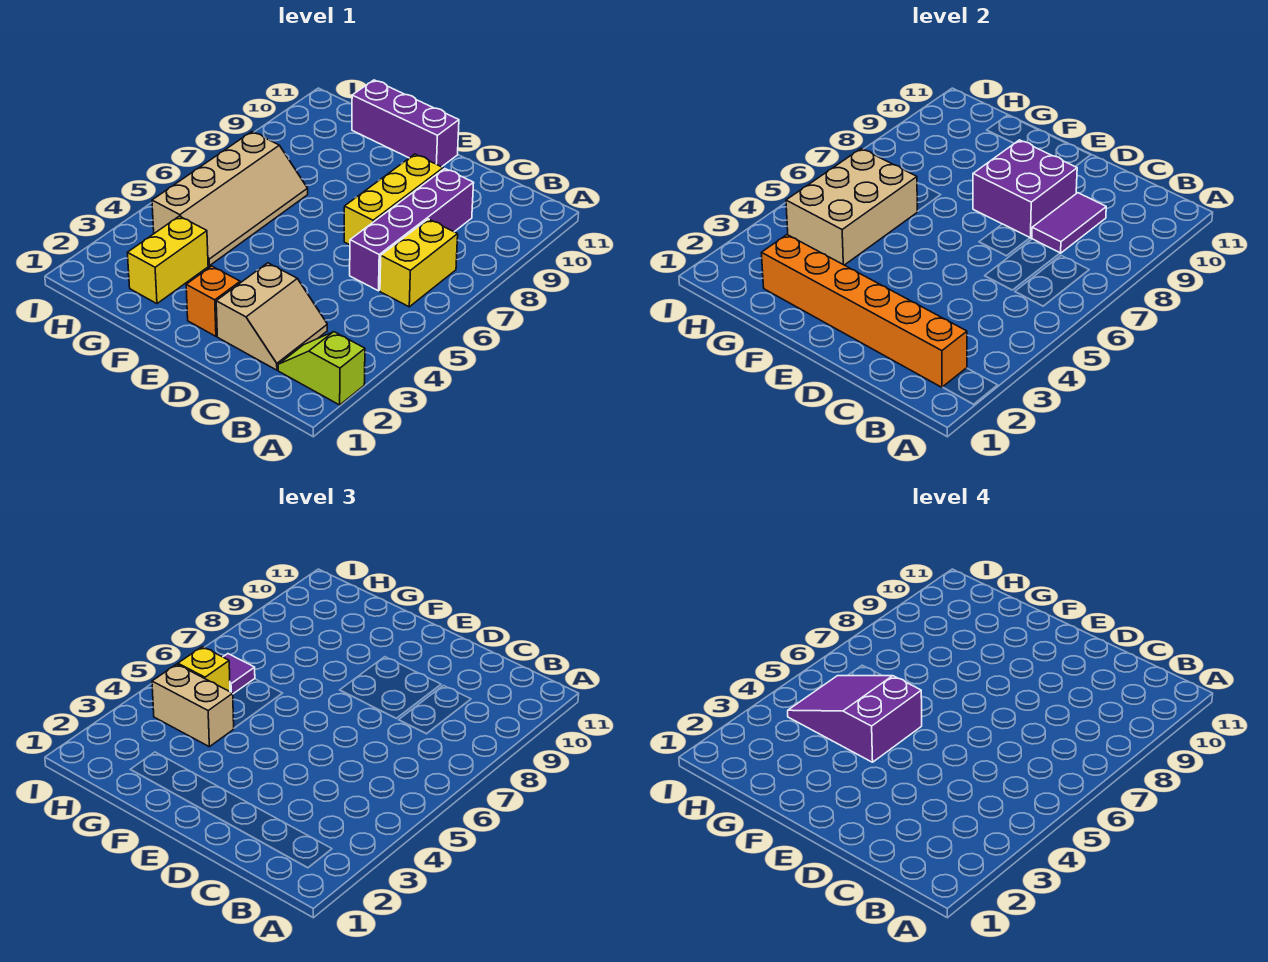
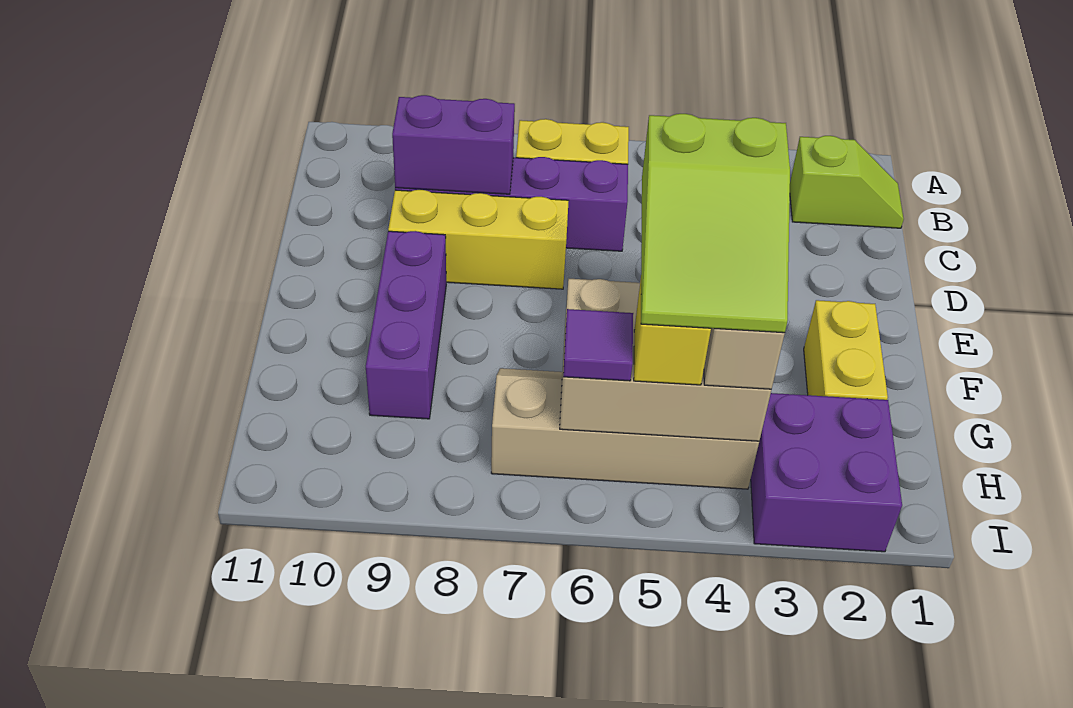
lime 1x2 slope [278,332,365,405] -> lime 1x2 slope turned to [790,136,904,228]
orange 1x6 brick [762,235,967,387] -> none
tan 2x2 slope [216,263,327,370] -> none
purple 1x2 tile [1032,193,1106,253] -> purple 1x2 brick [392,95,515,194]
purple 2x2 brick [973,140,1077,238] -> purple 2x2 brick moved to [751,393,902,552]
orange 1x1 brick [186,266,240,336] -> none
purple 1x3 brick [352,80,459,167] -> purple 1x3 brick moved to [366,231,446,419]
purple 2x3 slope [788,675,922,762] -> lime 2x3 slope [641,114,790,333]
yellow 1x2 brick [128,216,208,304] -> yellow 1x2 brick turned to [804,300,888,400]

